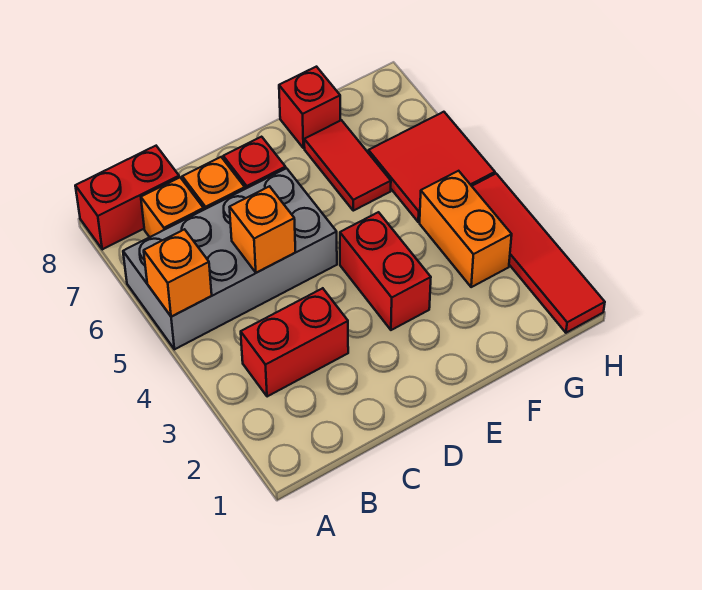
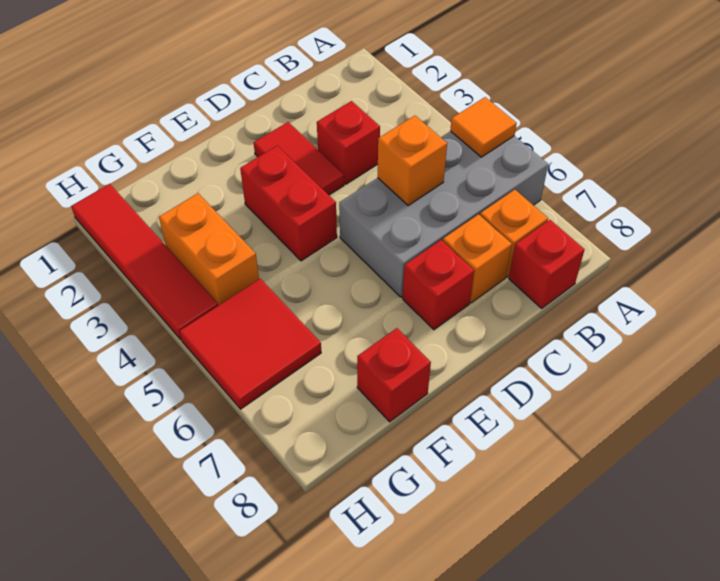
orange 1x1 brick [144,229,212,317] -> orange 1x1 tile [450,97,517,157]
red 1x2 brick [75,146,179,249] -> red 1x1 brick [509,220,585,308]
red 1x2 brick [241,288,348,397] -> red 1x1 brick [317,101,380,184]
red 1x2 tile [304,120,391,211] -> red 1x2 tile moved to [254,122,344,195]

